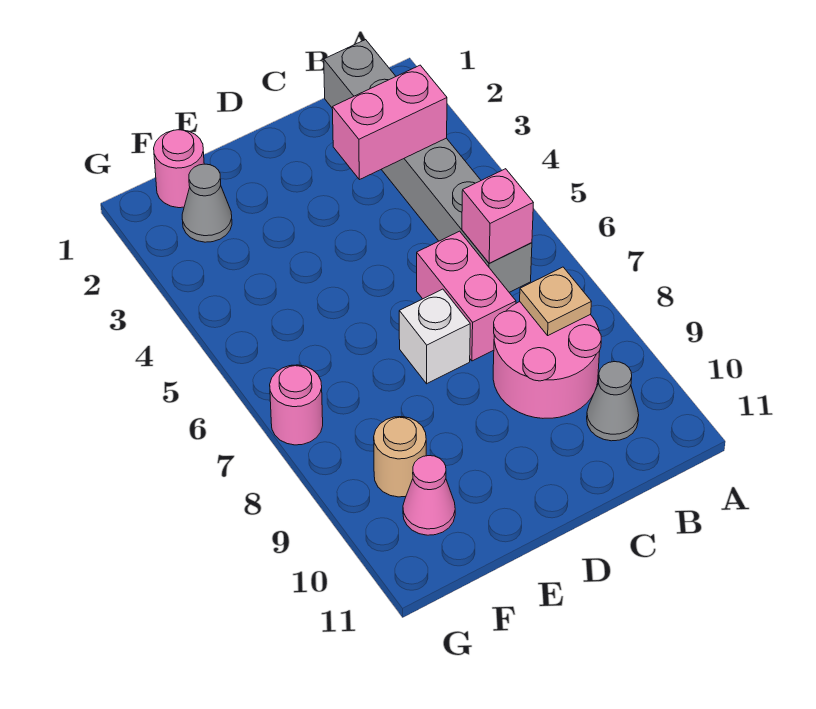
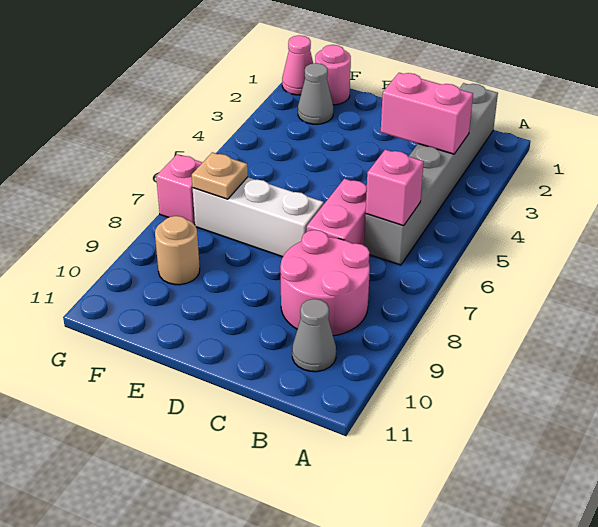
tan 1x1 plate [520,267,591,335] -> tan 1x1 plate moved to [192,152,248,199]
white 1x1 brick [399,289,470,384] -> white 1x3 brick [193,177,324,257]
pink 1x1 cone [403,456,455,535] -> pink 1x1 cone moved to [282,35,313,95]
pink 1x1 round brick [270,365,323,445] -> pink 1x1 brick [156,154,203,225]

